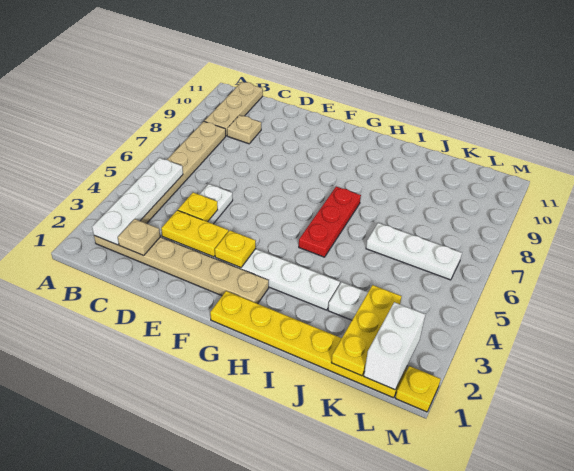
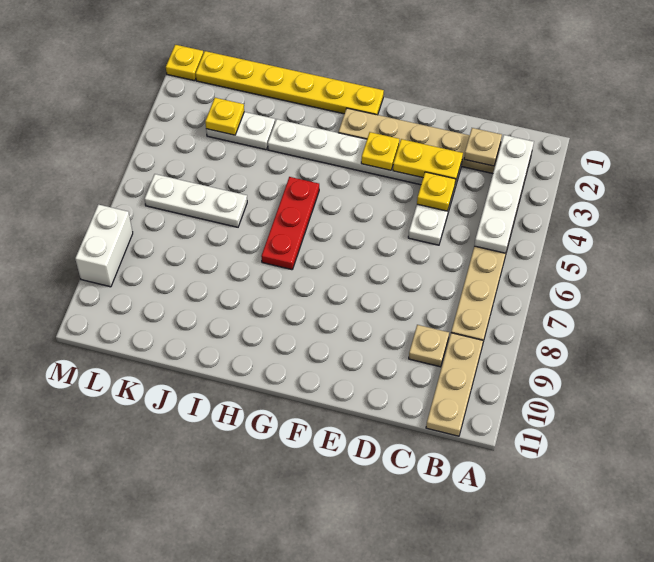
yellow 1x3 plate [331,285,402,376] -> yellow 1x1 plate [205,98,244,135]
white 1x2 brick [364,302,425,390] -> white 1x2 brick moved to [75,204,133,287]

